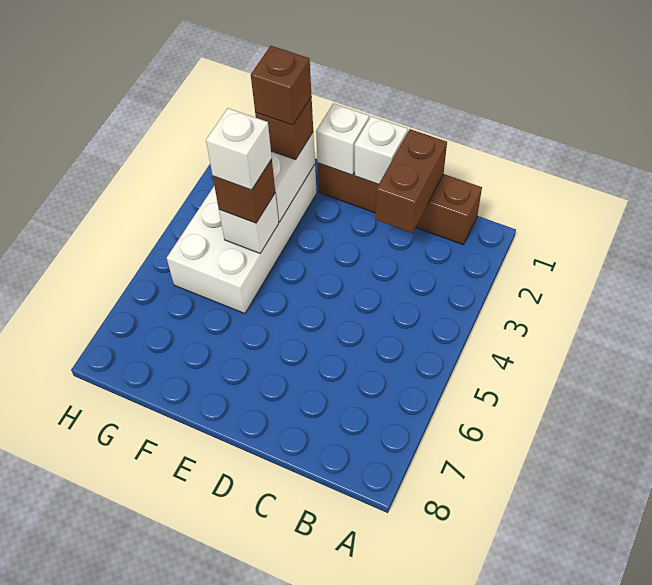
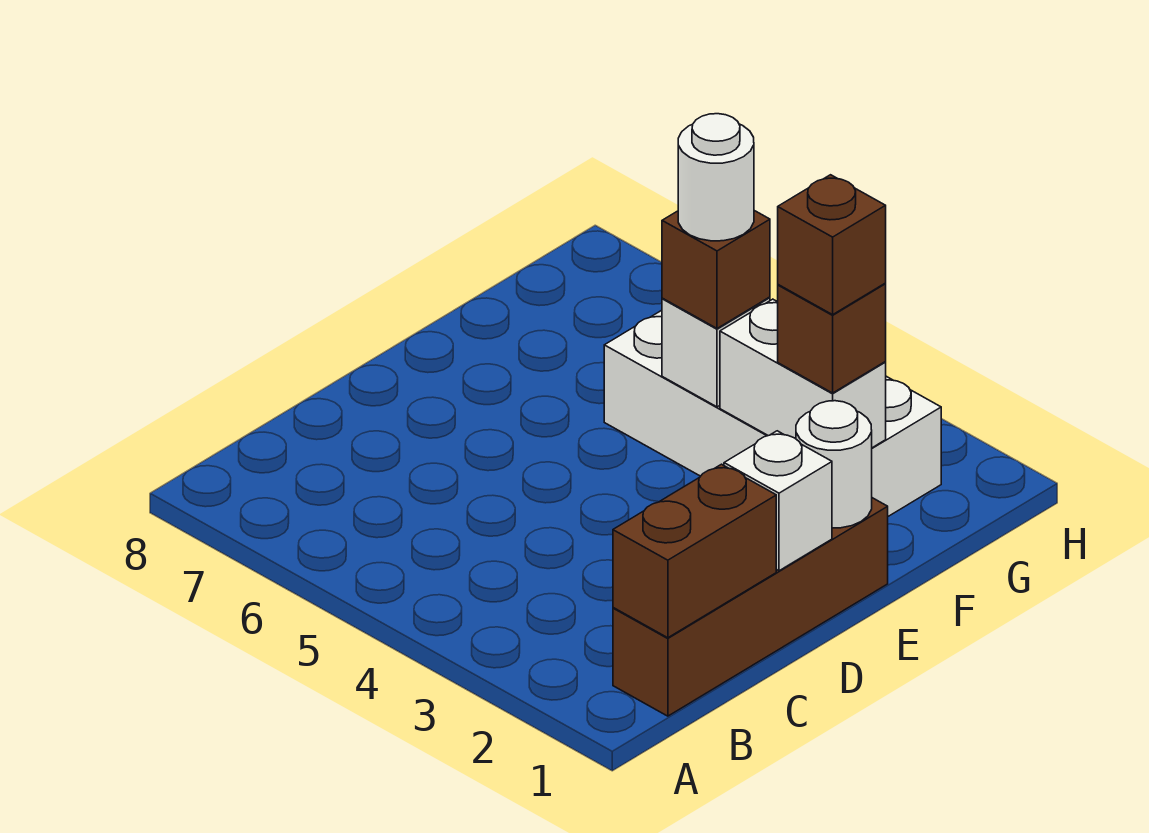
brown 1x2 brick [376,129,447,233] -> brown 1x2 brick turned to [613,464,776,638]
white 1x1 brick [316,103,369,175] -> white 1x1 round brick [796,401,872,528]
white 1x1 brick [206,108,272,190] -> white 1x1 round brick [678,114,754,241]

